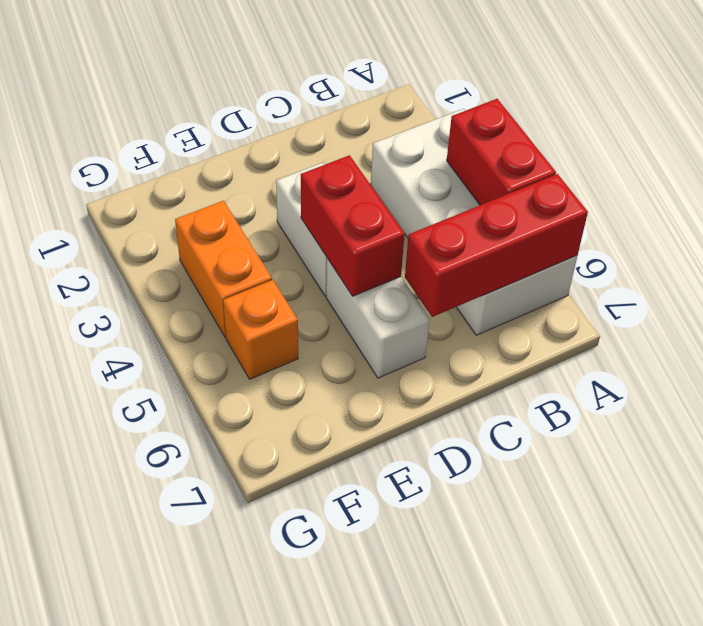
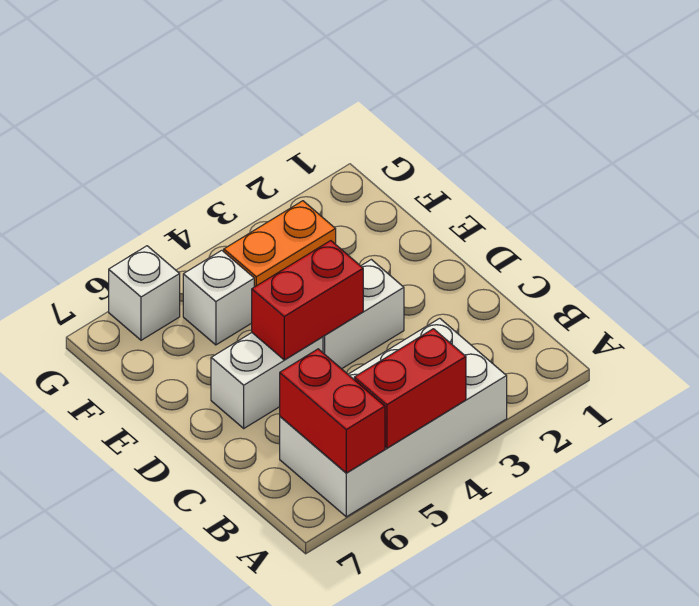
red 1x3 brick [405,174,588,317] -> red 1x2 brick [280,349,385,473]
orange 1x1 brick [223,280,298,379] -> white 1x1 brick [183,250,254,345]
none -> white 1x1 brick [109,246,180,340]

